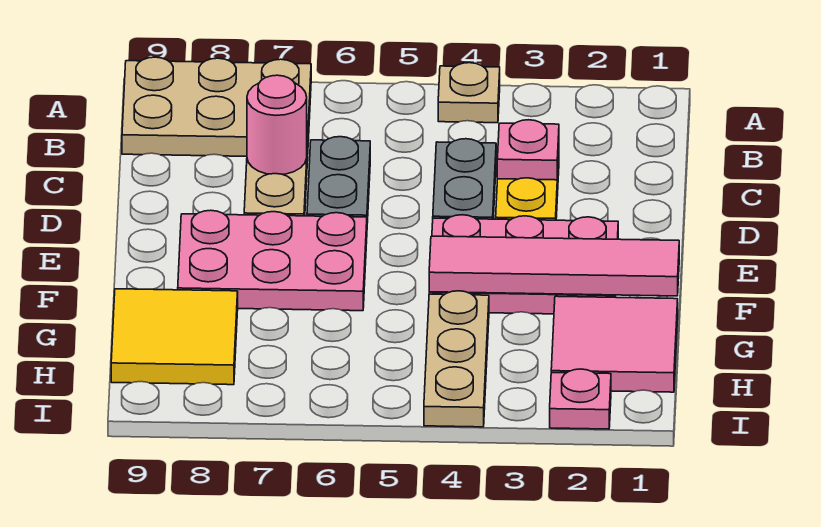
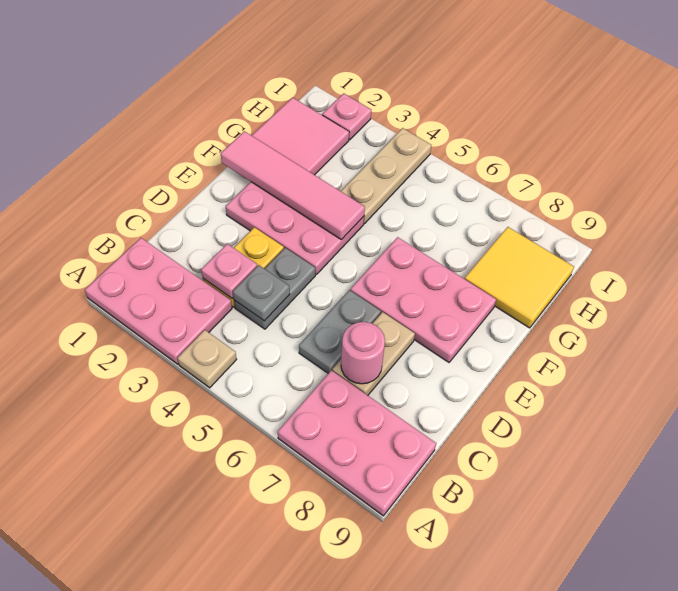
none -> pink 2x3 plate [85,238,232,364]
tan 2x3 plate [122,57,311,156] -> pink 2x3 plate [278,370,436,516]
none -> grey 1x1 plate [233,265,290,321]

